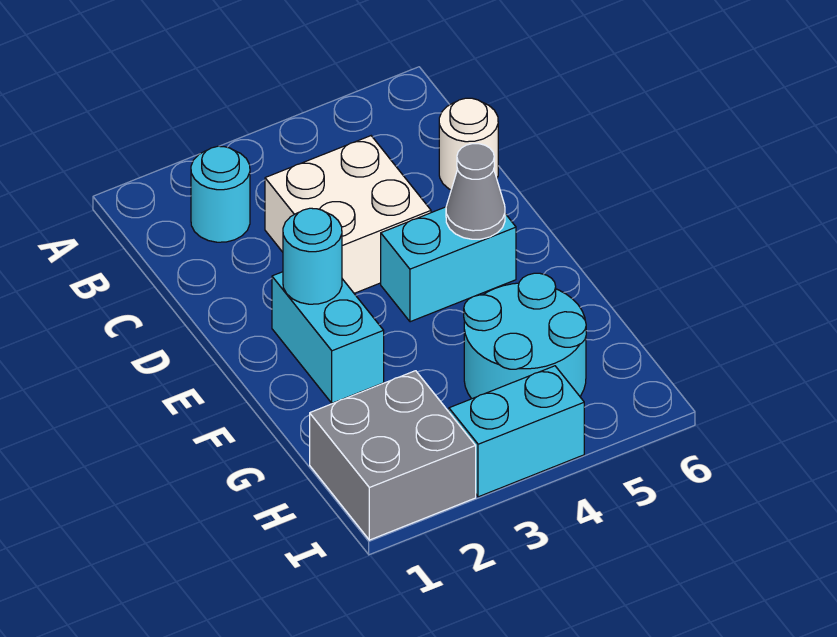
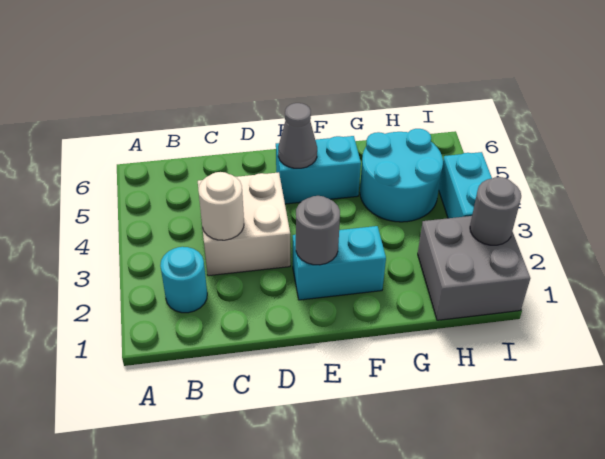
white 1x1 round brick [439,98,498,190] -> white 1x1 round brick moved to [198,172,244,240]
cyan 1x1 round brick [283,208,342,304] -> grey 1x1 round brick [296,196,340,265]
cyan 1x2 brick [381,207,516,322] -> cyan 1x2 brick turned to [276,136,361,204]
none -> grey 1x1 round brick [470,177,521,245]

